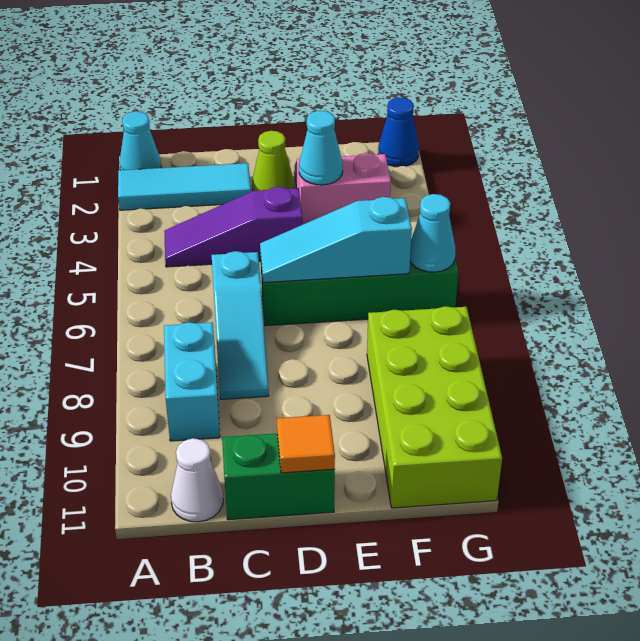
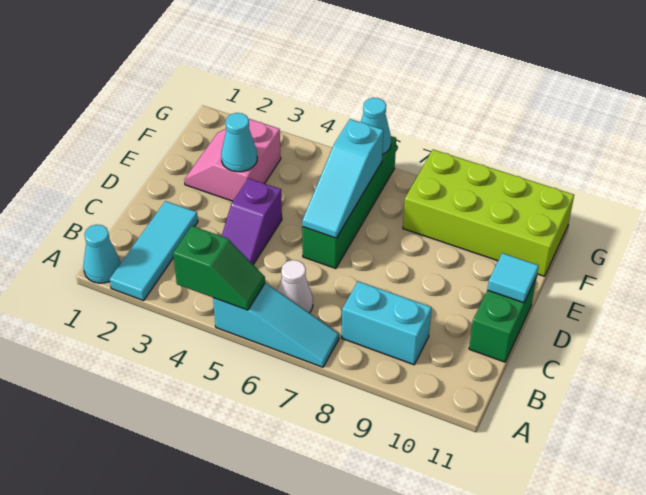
none -> green 1x2 slope [173,226,265,310]
purple 1x3 slope [164,187,303,267] -> purple 1x2 slope [222,178,282,265]
white 1x1 cone [171,438,223,522] -> white 1x1 cone moved to [278,260,313,313]
cyan 1x3 slope [212,251,269,399] -> cyan 1x3 slope moved to [213,283,339,367]
lime 1x1 cone [252,131,294,191] -> none
orange 1x1 tile [277,415,335,473] -> cyan 1x1 tile [487,253,539,303]
blue 1x1 cone [378,97,419,167] -> none

